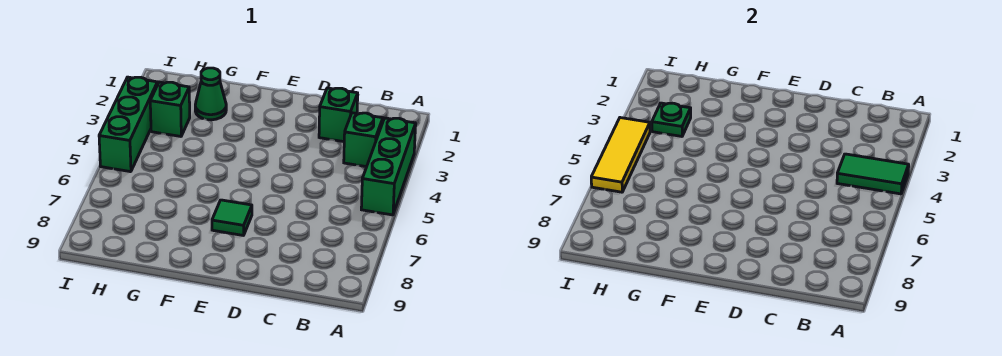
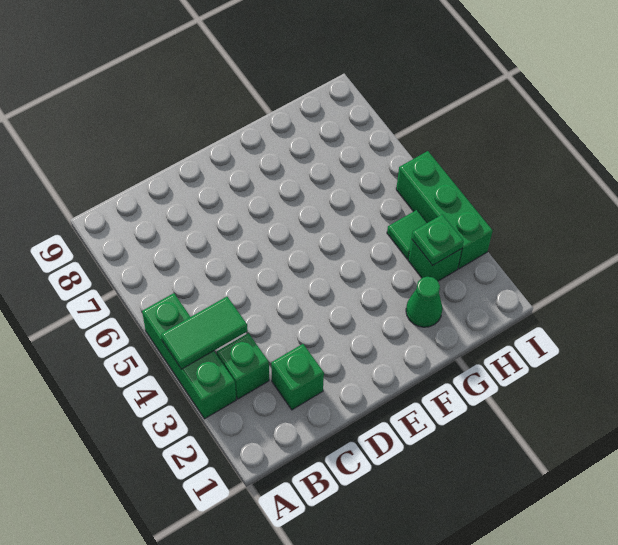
green 1x1 tile [212,200,252,236] -> green 1x1 tile moved to [387,210,427,259]
yellow 1x3 tile [591,118,650,192] -> none

